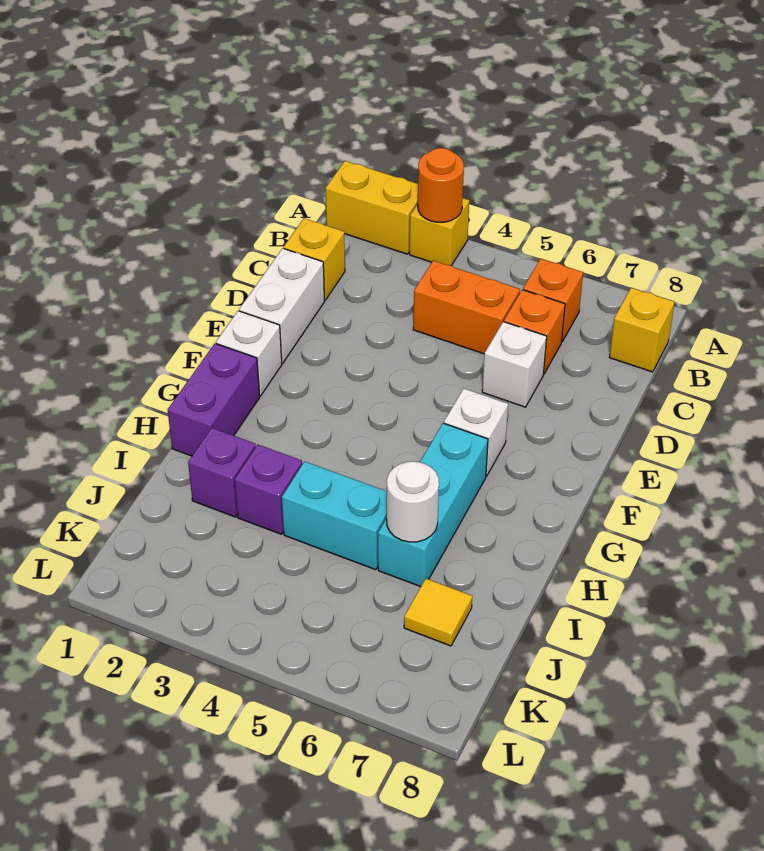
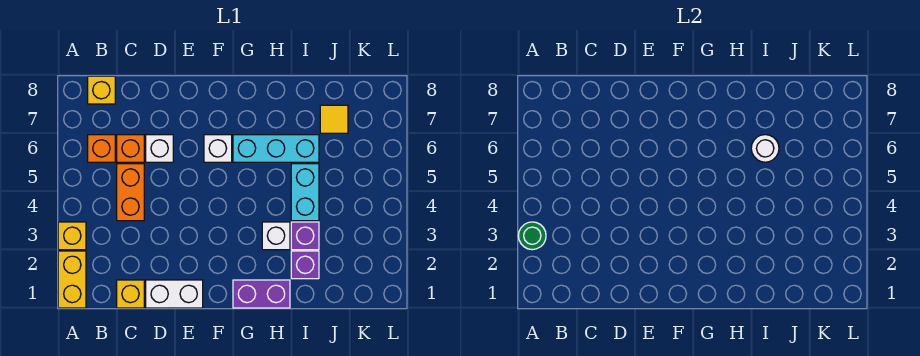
orange 1x1 round brick [418,148,464,222] -> green 1x1 round brick [518,222,546,250]
white 1x1 brick [216,311,282,396] -> white 1x1 brick moved to [262,222,290,250]

